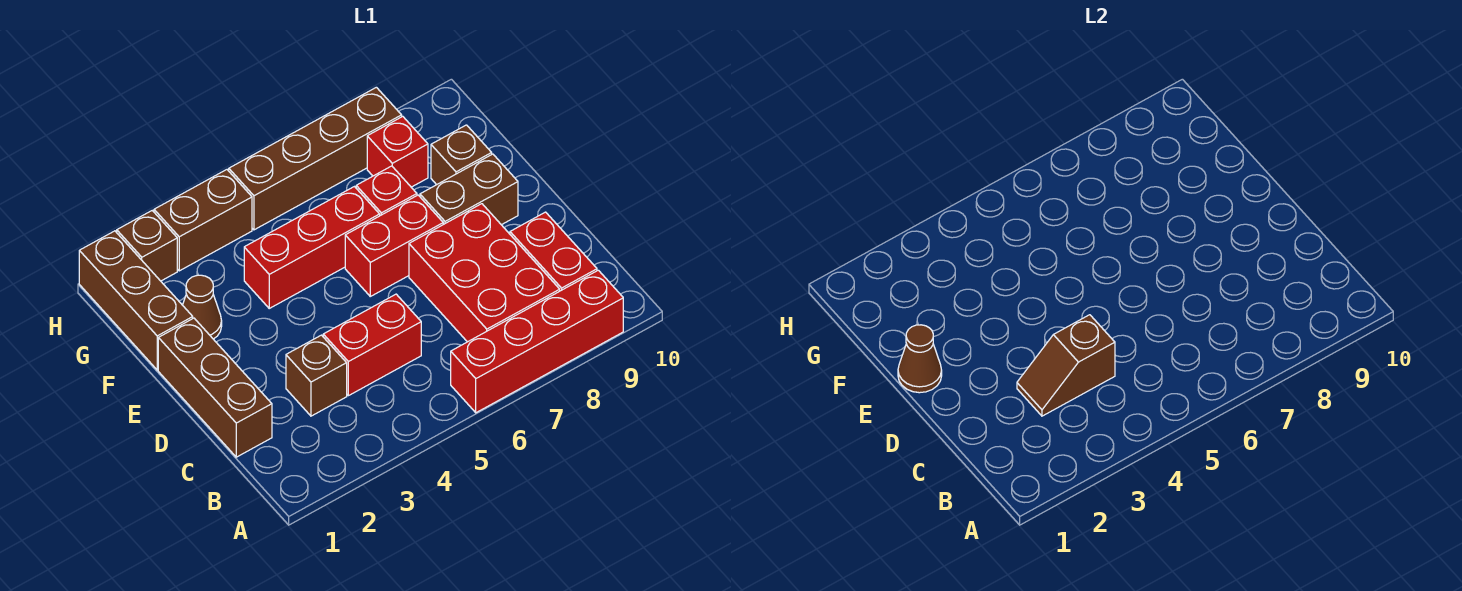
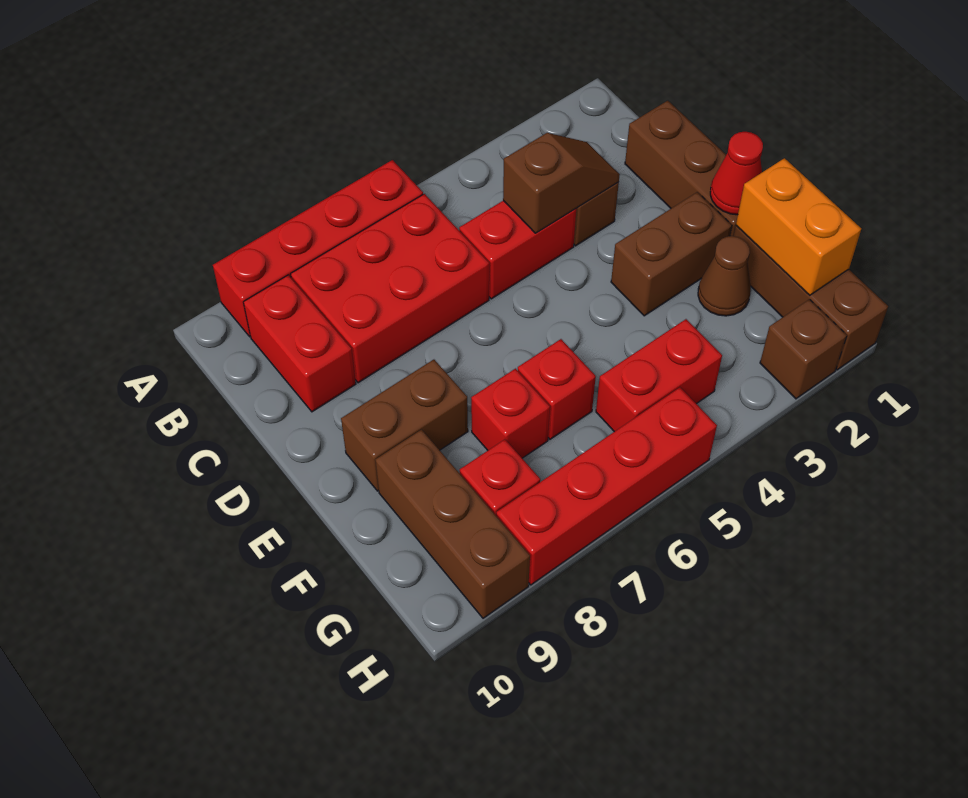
red 2x3 brick [409,204,560,342] -> red 2x3 brick turned to [291,194,489,383]
brown 1x1 cone [898,325,942,393] -> red 1x1 cone [710,132,763,215]
red 1x2 brick [345,195,443,296] -> red 1x2 brick moved to [596,319,722,432]
none -> orange 1x2 brick [736,158,861,295]
red 1x3 brick [244,187,380,308] -> red 1x1 brick [518,339,596,439]
brown 1x1 brick [431,125,492,185] -> brown 1x3 brick [375,430,530,618]
brown 1x2 brick [154,170,252,271] -> brown 1x2 brick moved to [611,192,732,316]
brown 1x4 brick [229,87,402,230] -> red 1x4 brick [496,387,717,585]

